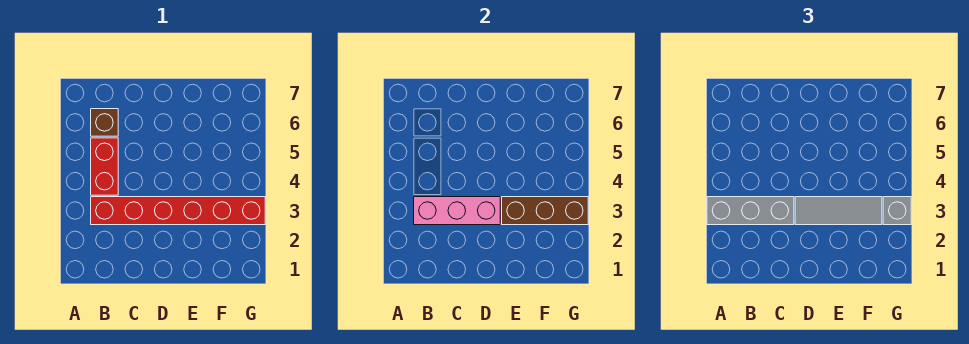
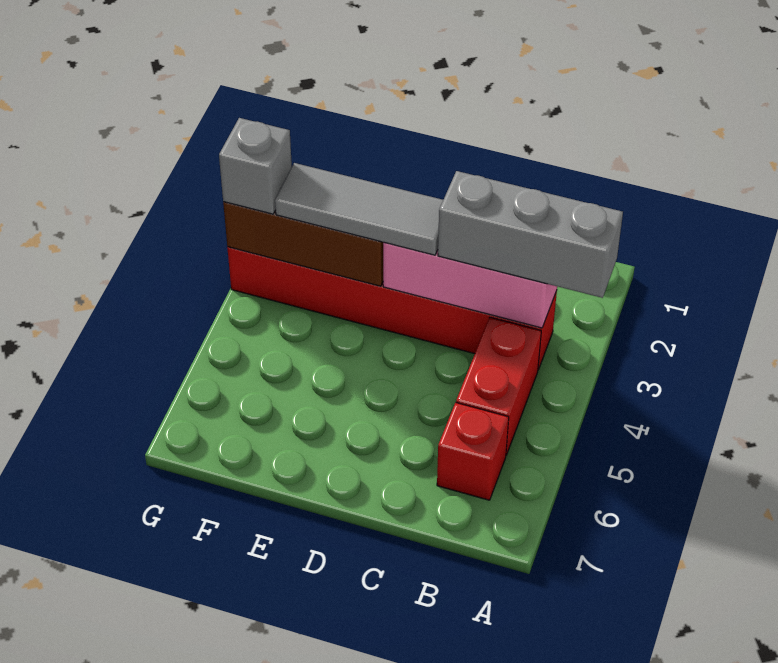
brown 1x1 brick [91,109,118,136] -> red 1x1 brick [437,403,509,500]

